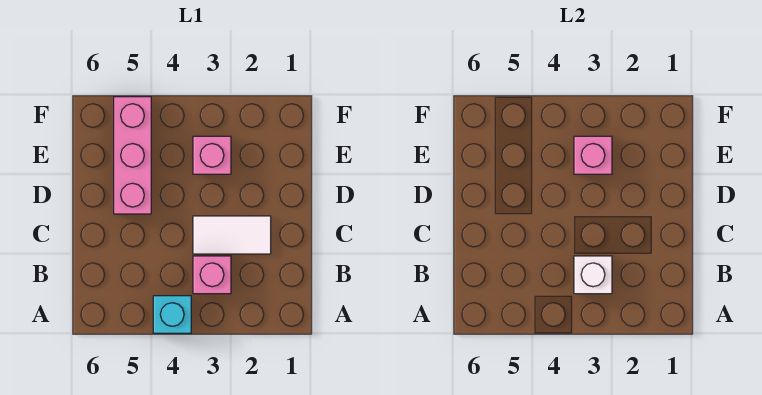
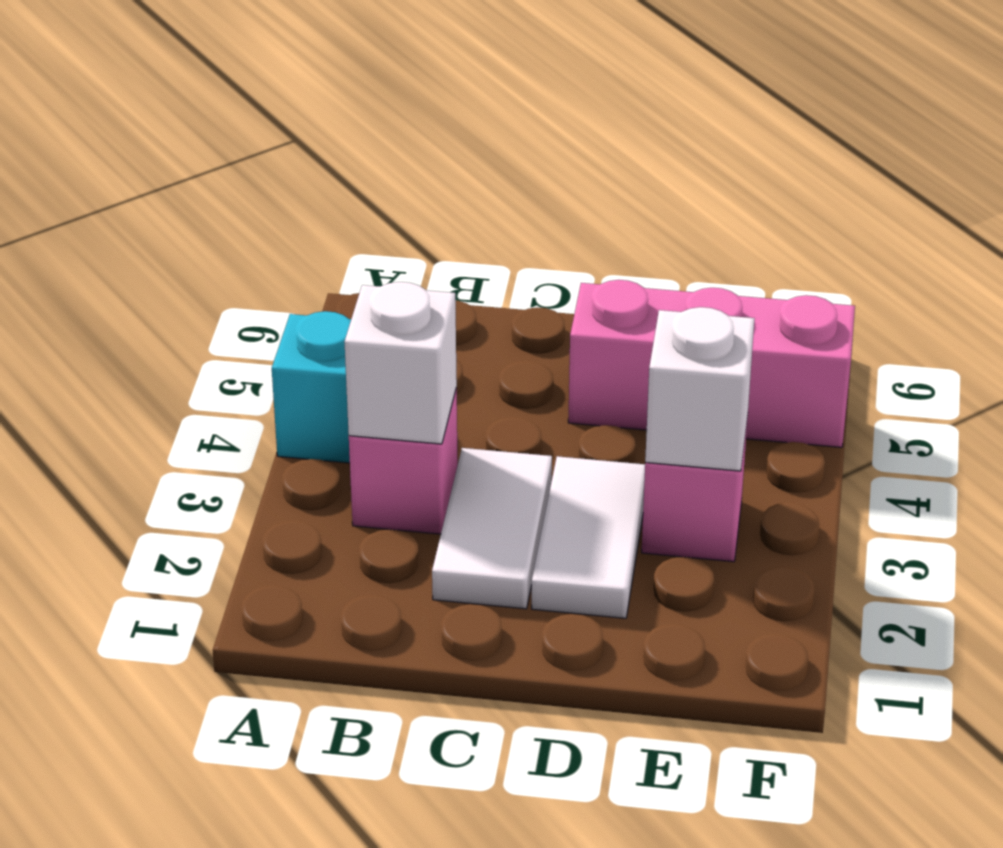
none -> white 1x2 tile [532,456,645,618]
pink 1x1 brick [574,136,612,174] -> white 1x1 brick [645,307,755,471]

